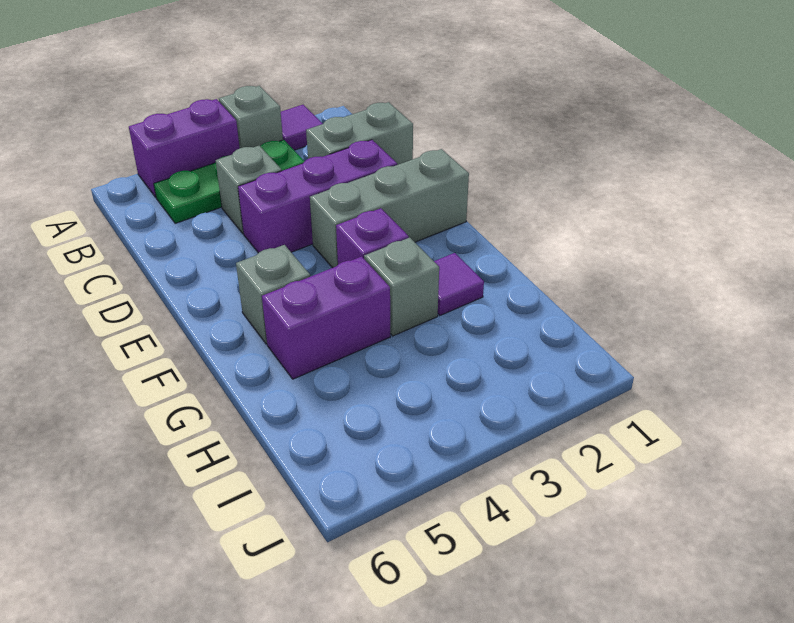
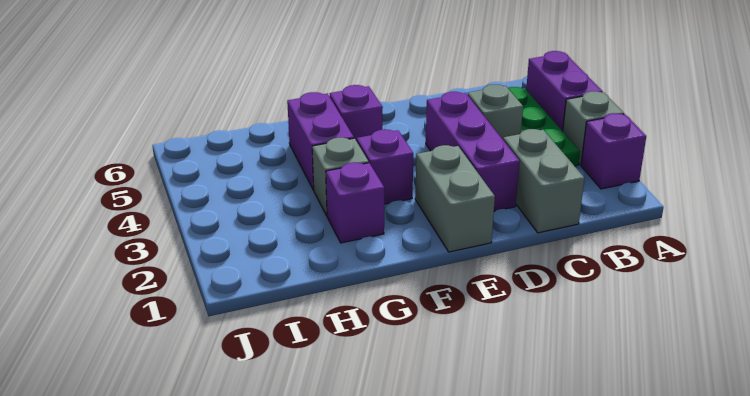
purple 1x1 tile [281,105,323,150] -> purple 1x1 brick [581,113,646,189]
grey 1x3 brick [310,149,469,268] -> grey 1x2 brick [415,145,495,252]
grey 1x1 brick [236,245,310,344] -> purple 1x1 brick [330,85,383,141]
purple 1x1 tile [434,253,484,315] -> purple 1x1 brick [326,162,384,243]

